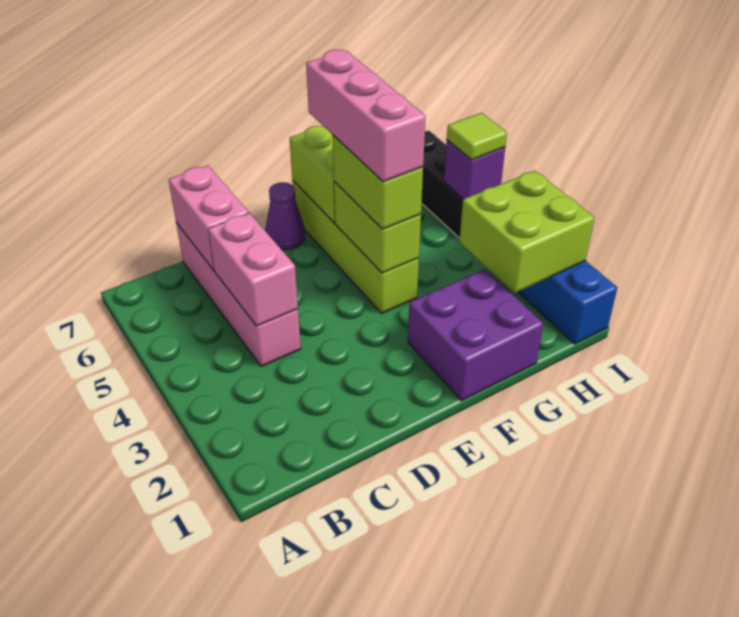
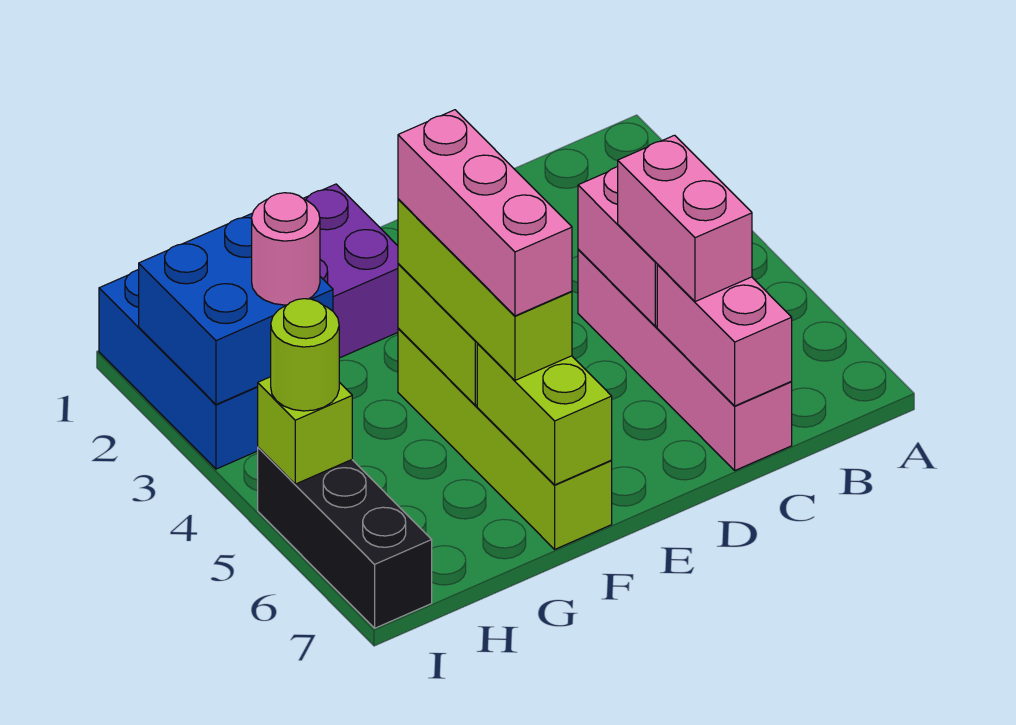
none -> pink 1x2 brick [618,135,752,302]
purple 1x1 cone [265,182,305,250] -> none
lime 1x2 brick [332,135,423,229] -> lime 1x3 brick [398,199,572,380]
lime 2x2 brick [459,171,594,293] -> blue 2x2 brick [139,213,333,404]
none -> pink 1x1 round brick [252,193,320,305]
purple 1x1 brick [444,140,505,199] -> lime 1x1 brick [258,377,352,484]
lime 1x1 tile [447,113,507,160] -> lime 1x1 round brick [271,299,339,411]

